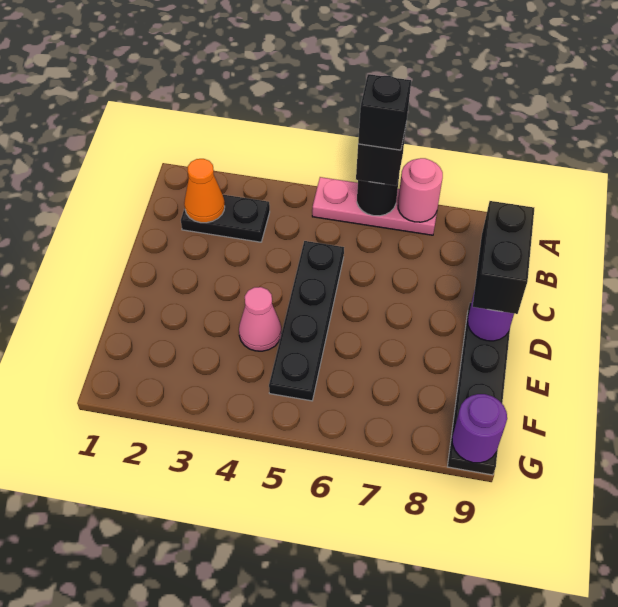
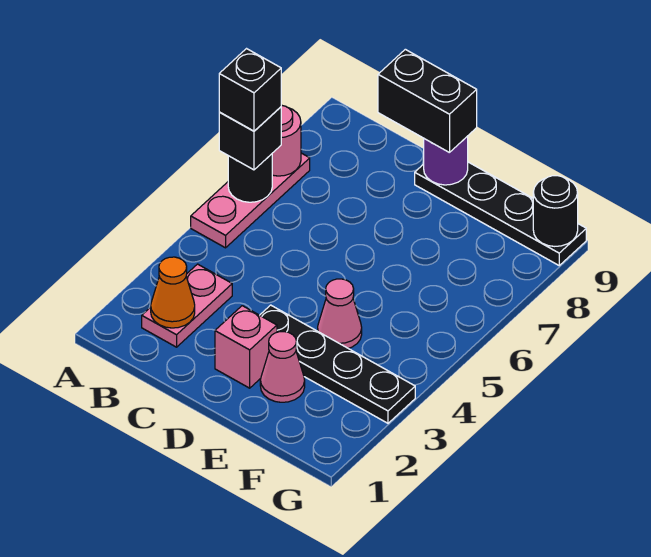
black 1x2 plate [181,195,270,242] -> pink 1x2 plate [142,264,232,347]
black 1x4 plate [269,241,344,401] -> black 1x4 plate moved to [260,305,415,423]
none -> pink 1x1 brick [215,306,277,388]
none -> pink 1x1 cone [260,332,305,402]
purple 1x1 round brick [452,394,507,463] -> black 1x1 round brick [533,176,578,246]

